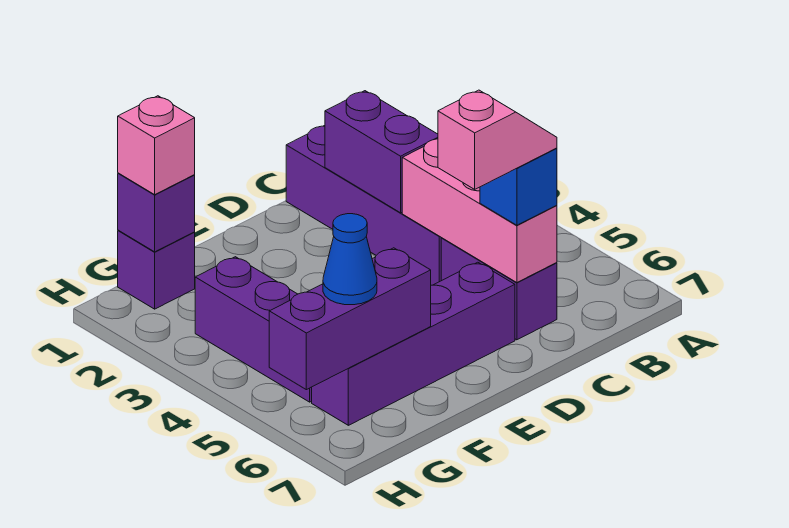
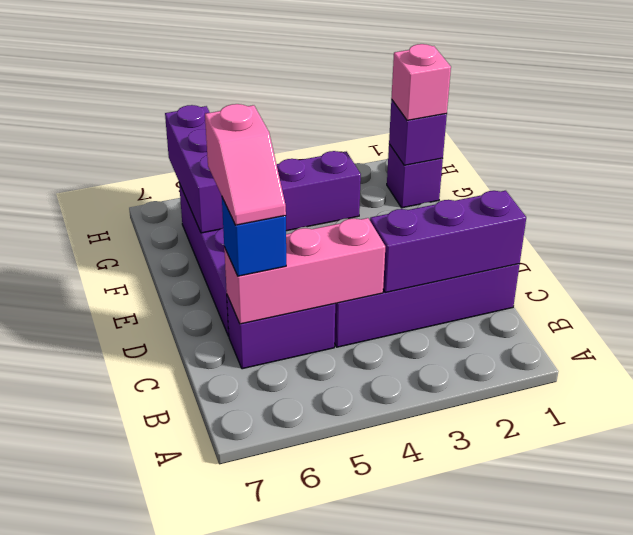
purple 1x2 brick [325,91,438,213] -> purple 1x3 brick [370,191,526,293]
blue 1x1 cone [323,214,377,305] -> none

